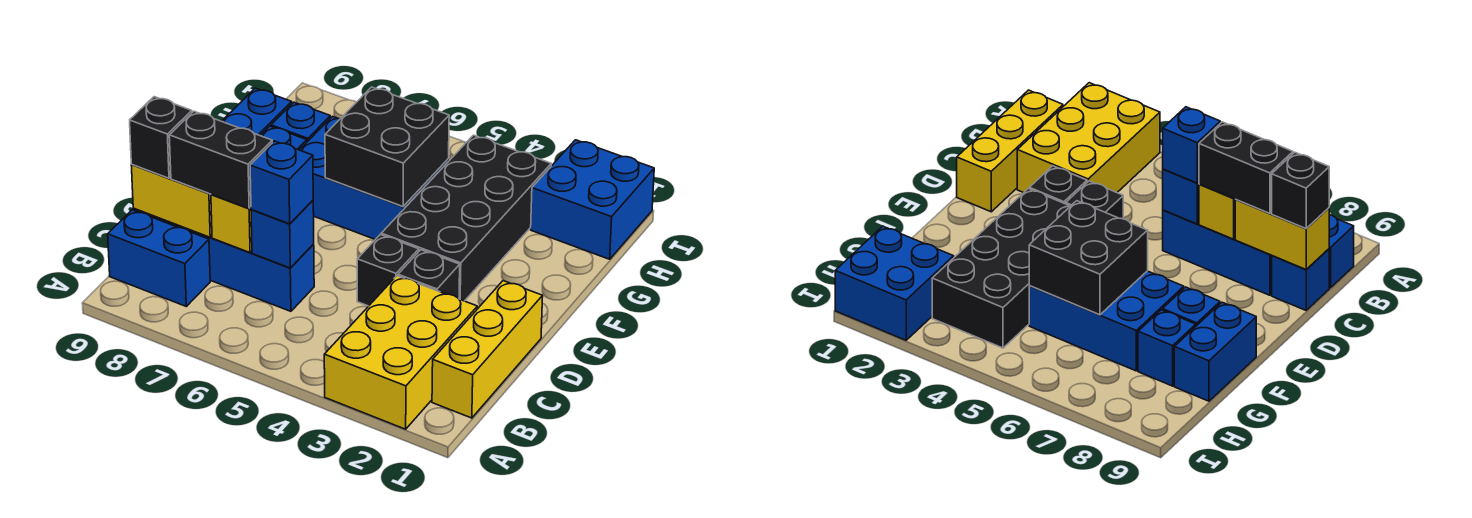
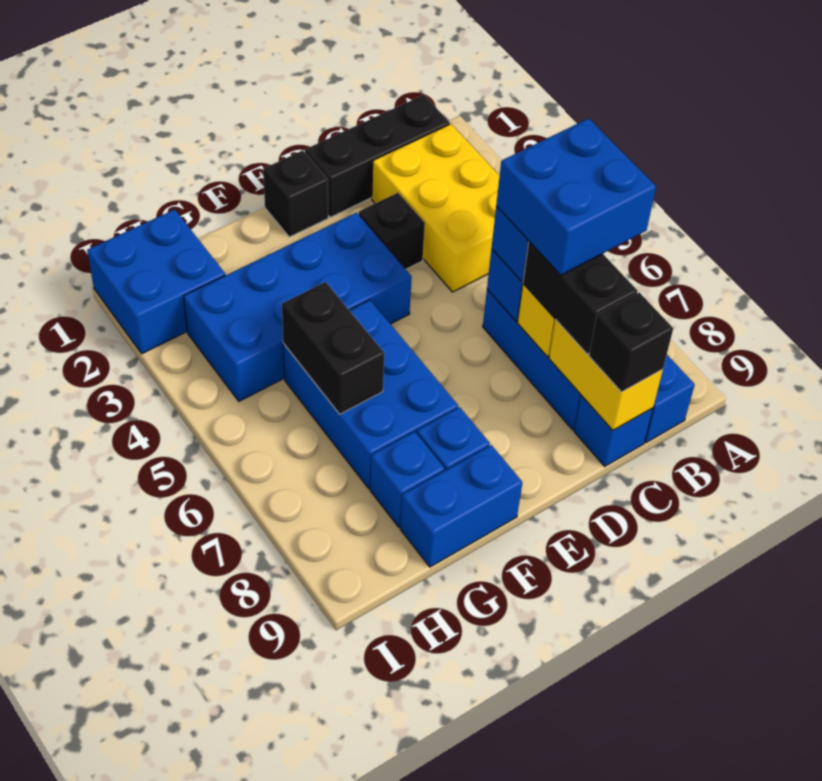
yellow 2x3 brick [324,276,477,429] -> yellow 2x3 brick turned to [372,124,500,292]
yellow 1x3 brick [432,281,543,418] -> black 1x3 brick [305,95,450,217]
none -> blue 2x2 brick [496,118,656,275]
black 1x1 brick [357,235,419,306] -> black 1x1 brick moved to [263,151,328,237]
black 2x4 brick [381,135,551,301] -> blue 2x4 brick [184,213,412,401]
black 2x2 brick [325,87,449,206] -> black 1x2 brick [282,282,384,414]

